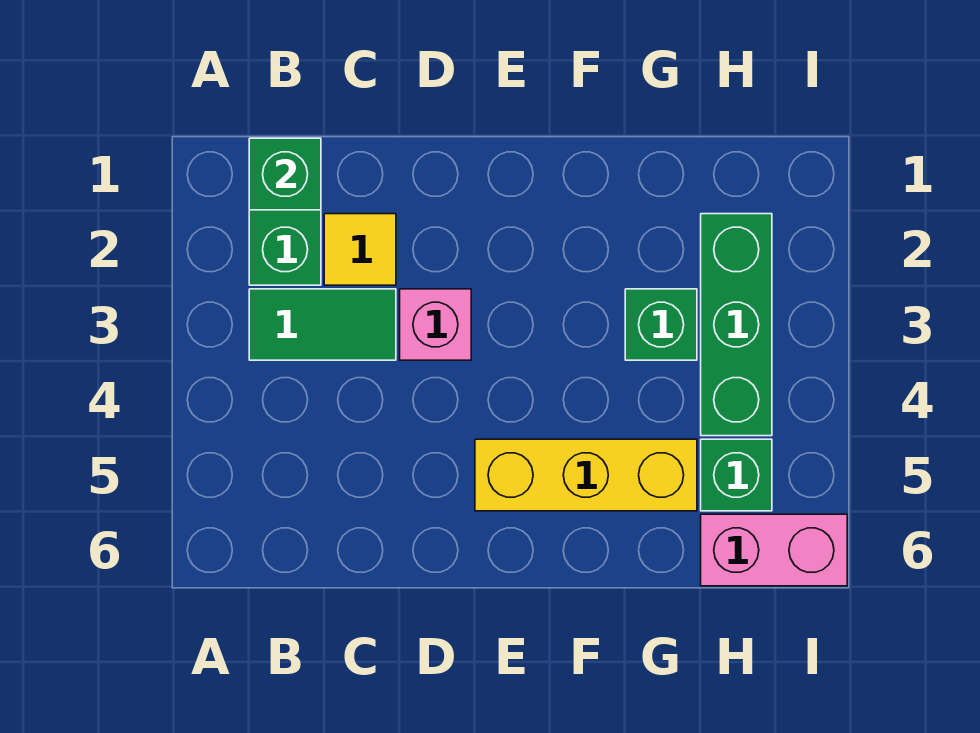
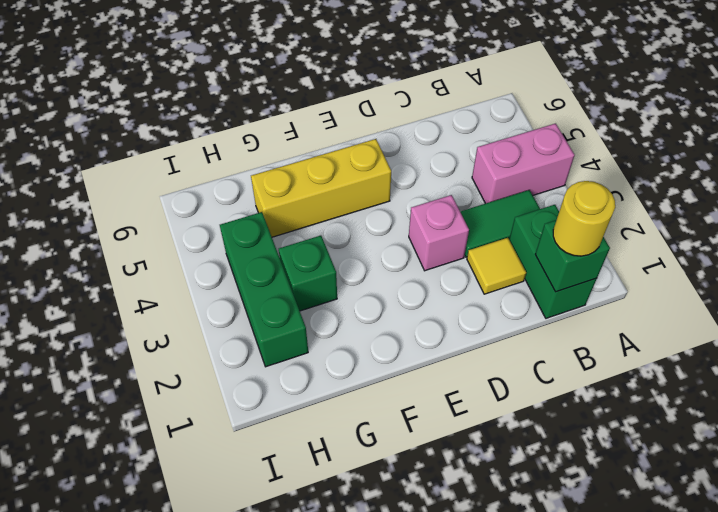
none -> yellow 1x1 round brick [553,181,615,256]
green 1x1 brick [701,439,772,511] -> none
pink 1x2 brick [701,514,847,586] -> pink 1x2 brick moved to [472,123,575,203]

